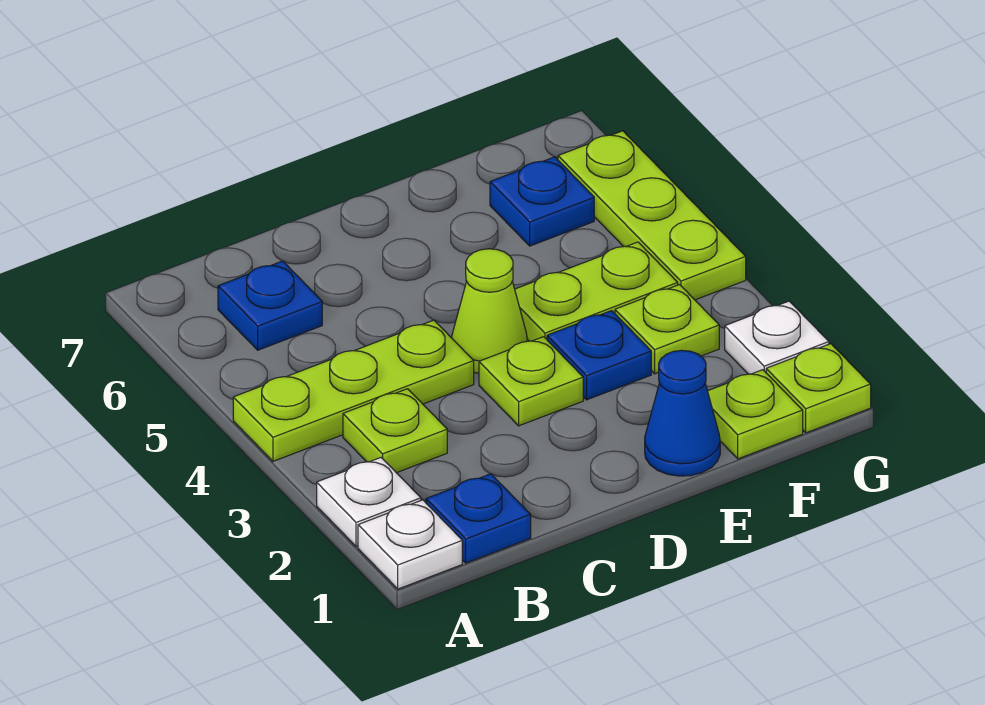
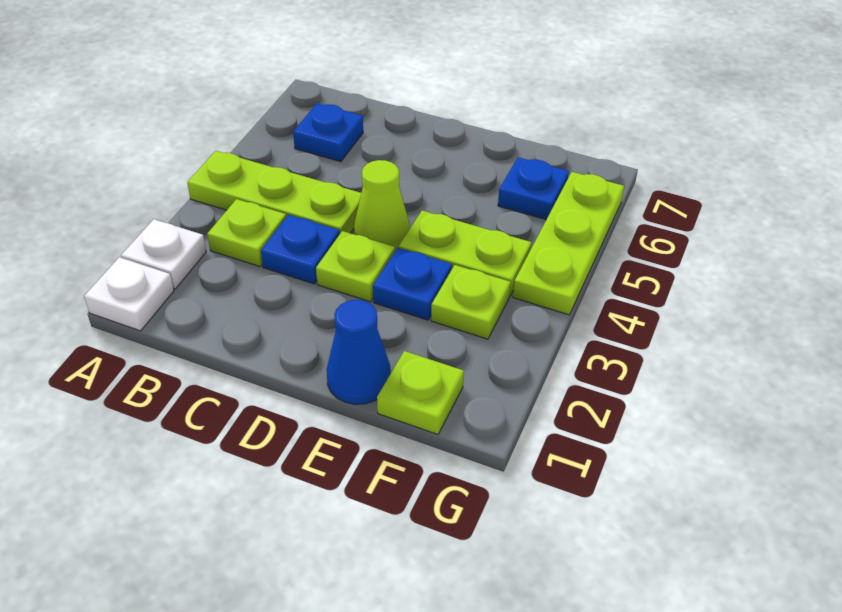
blue 1x1 plate [426,474,531,563] -> blue 1x1 plate moved to [261,215,340,284]
lime 1x1 plate [766,344,871,433] -> none
white 1x1 plate [725,301,829,374] -> none

